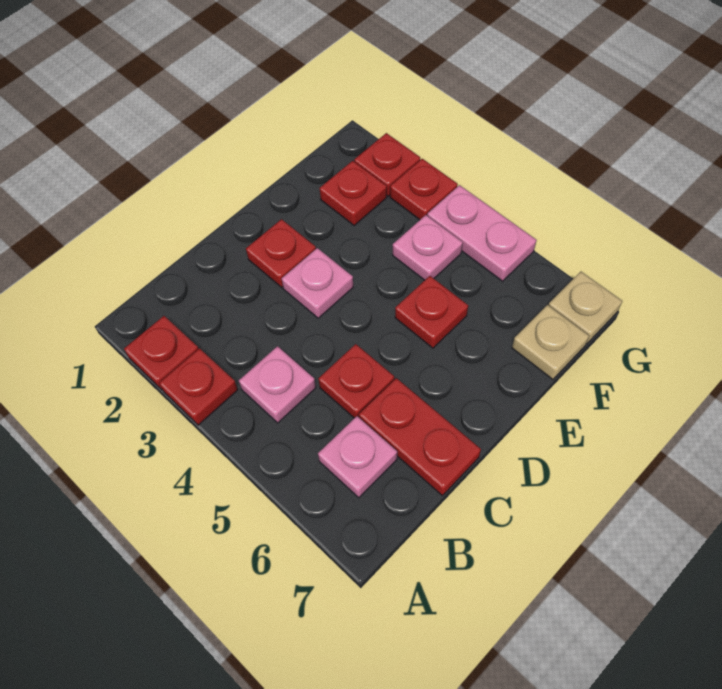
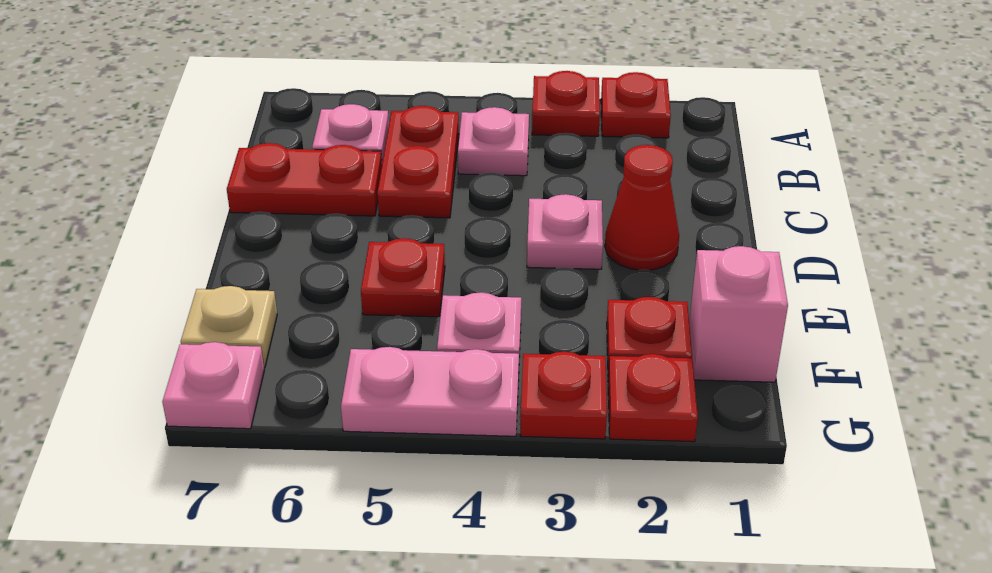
red 1x1 plate [318,344,394,418] -> red 1x2 plate [377,106,459,218]
red 1x1 plate [246,219,316,288] -> red 1x1 cone [605,145,679,270]
none -> pink 1x1 brick [689,246,788,382]
tan 1x1 plate [549,272,622,344] -> pink 1x1 plate [162,342,264,429]

